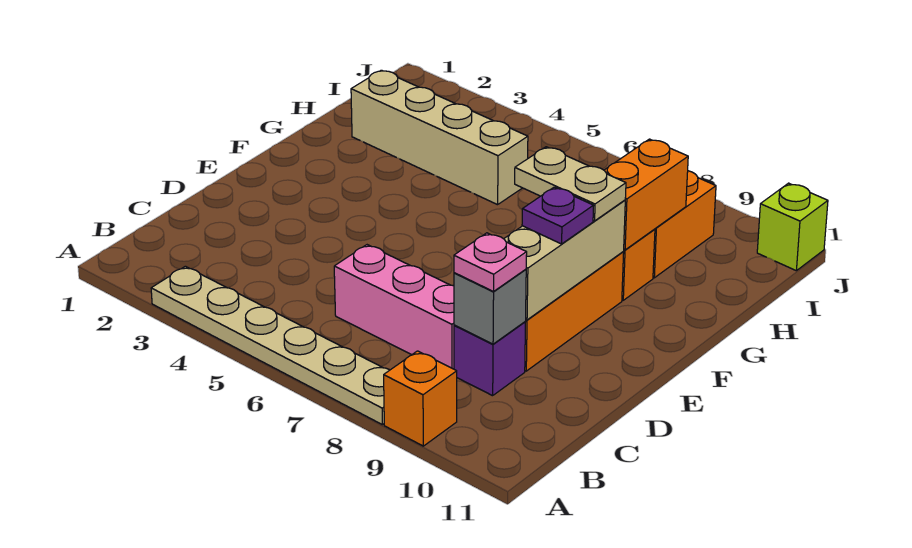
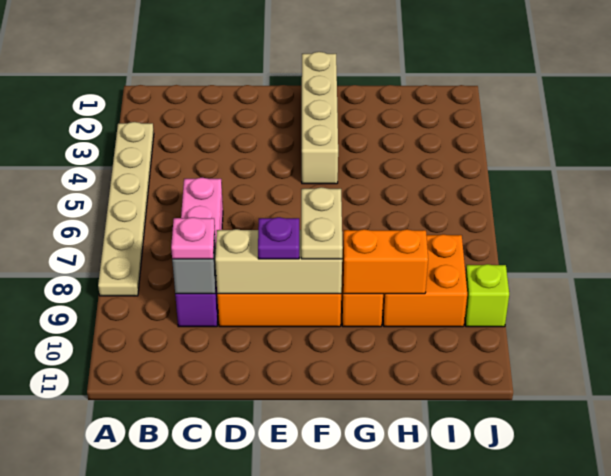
orange 1x1 brick [384,351,457,446] -> none
tan 1x4 brick [351,70,528,205] -> tan 1x4 brick moved to [302,52,338,184]
lime 1x1 brick [757,183,828,271] -> lime 1x1 brick moved to [465,264,509,327]

